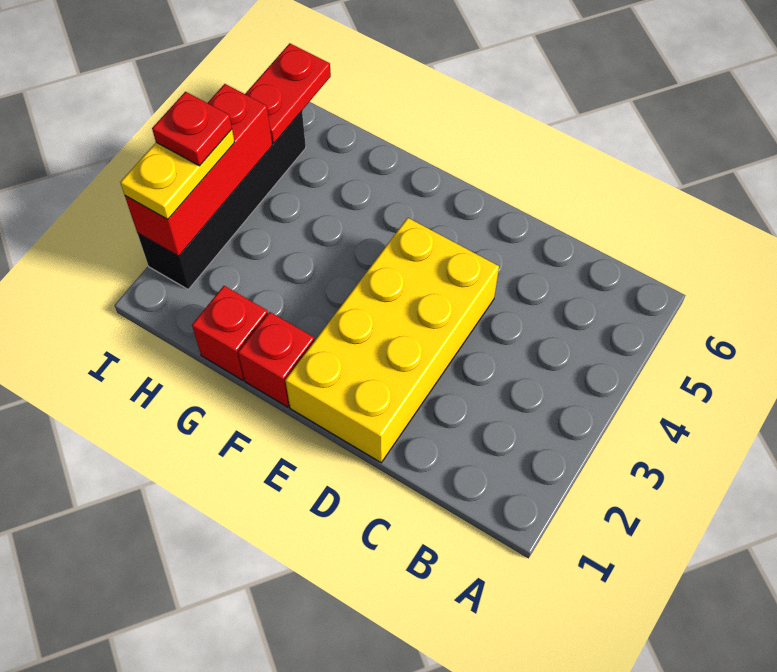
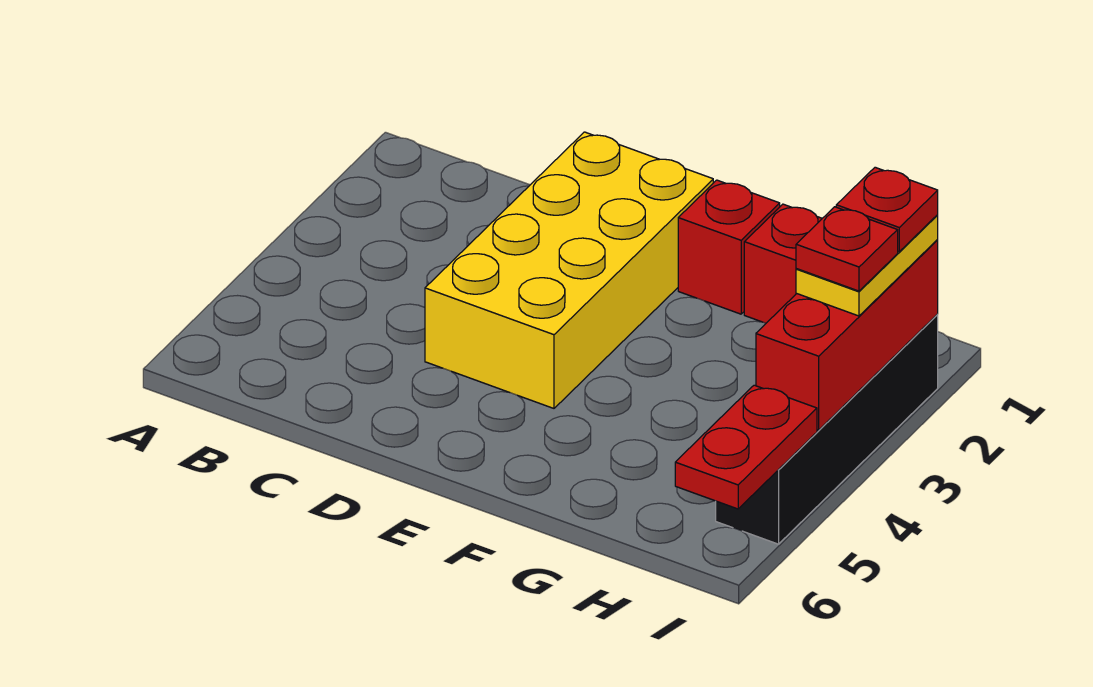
none -> red 1x1 plate [836,167,938,251]

